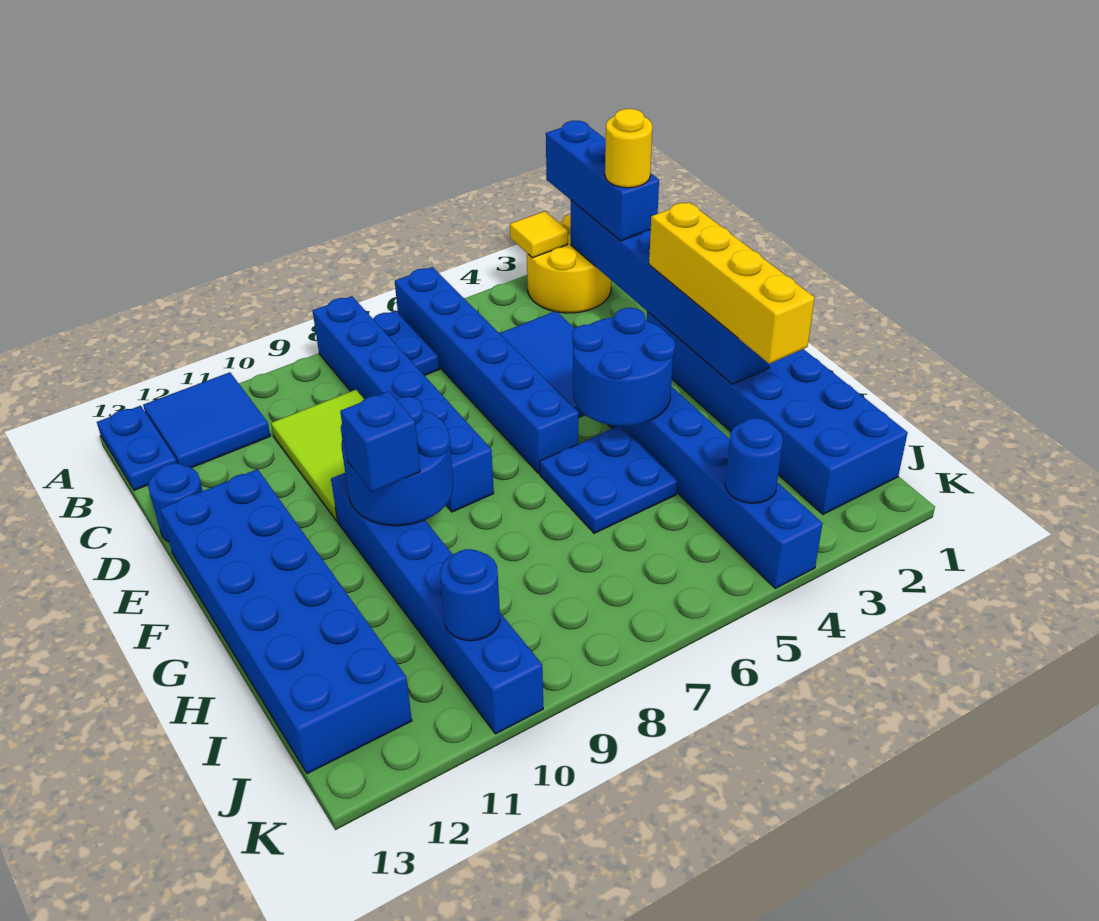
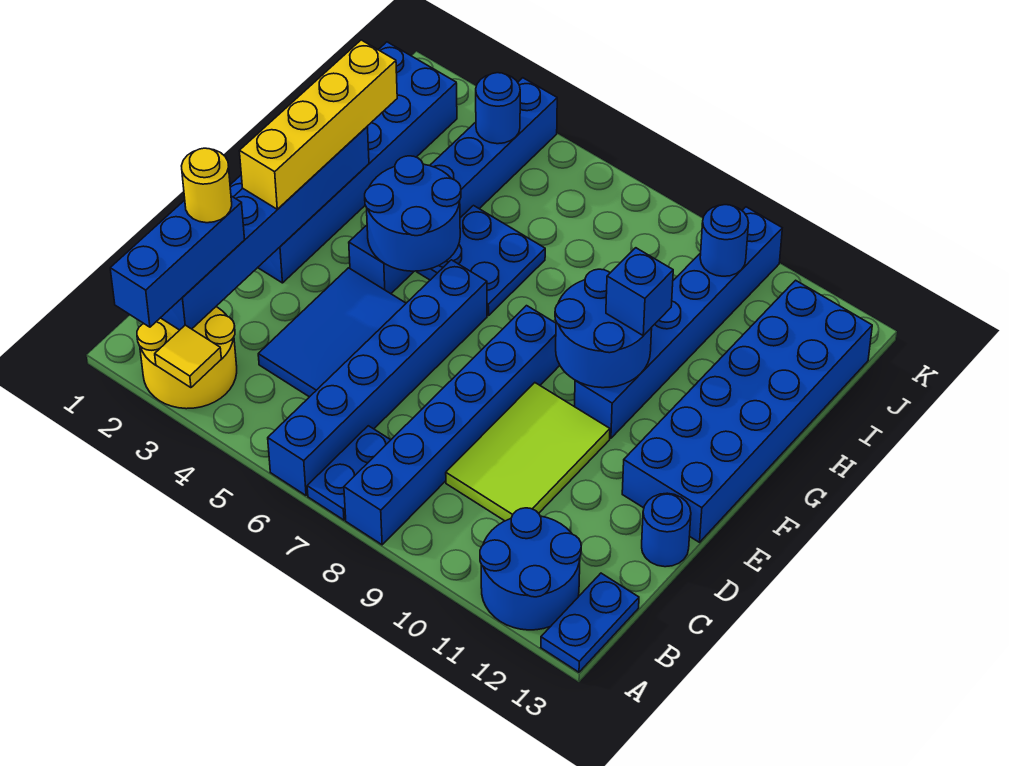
blue 2x2 tile [143,372,270,468] -> blue 2x2 round brick [480,508,581,630]

